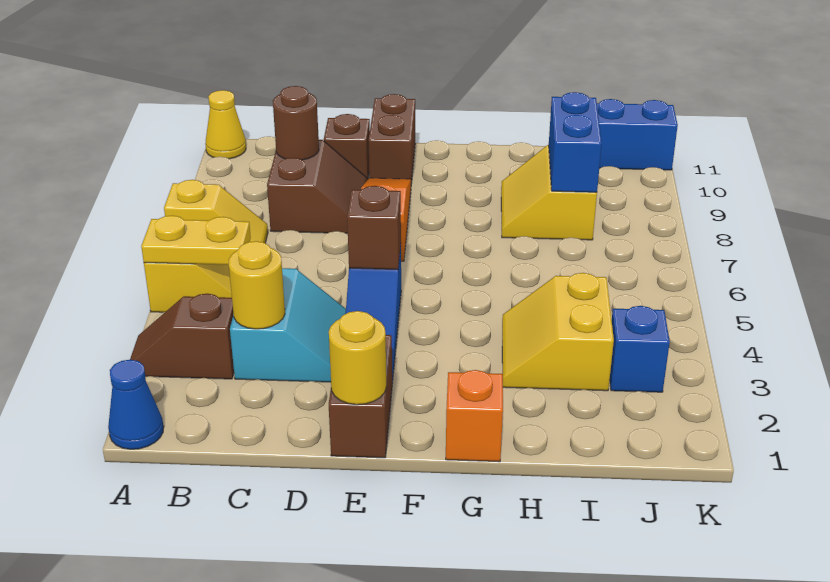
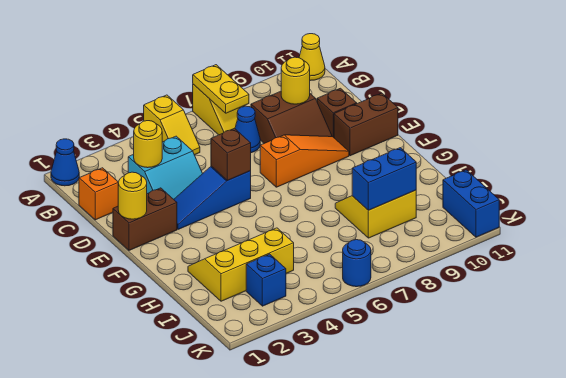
brown 1x2 slope [130,294,234,379] -> none
yellow 1x2 plate [141,215,251,265] -> yellow 1x2 plate moved to [193,65,249,113]
none -> blue 1x1 cone [235,106,260,153]
brown 1x1 round brick [273,86,319,160] -> yellow 1x1 round brick [281,57,310,104]
orange 1x1 brick [446,370,503,462] -> orange 1x1 brick moved to [79,168,118,220]
yellow 2x2 slope [502,273,614,391] -> yellow 2x3 slope [188,228,294,301]
none -> blue 1x1 round brick [343,240,371,287]

